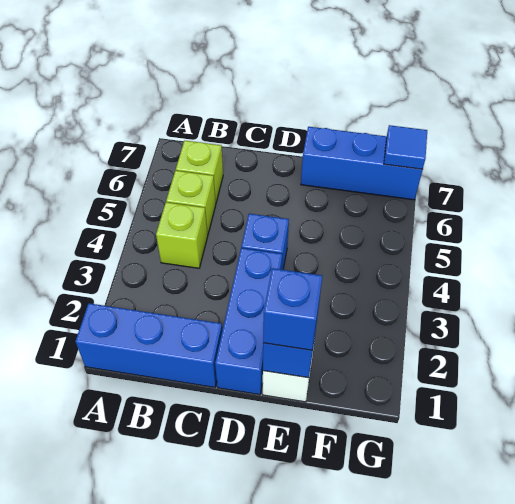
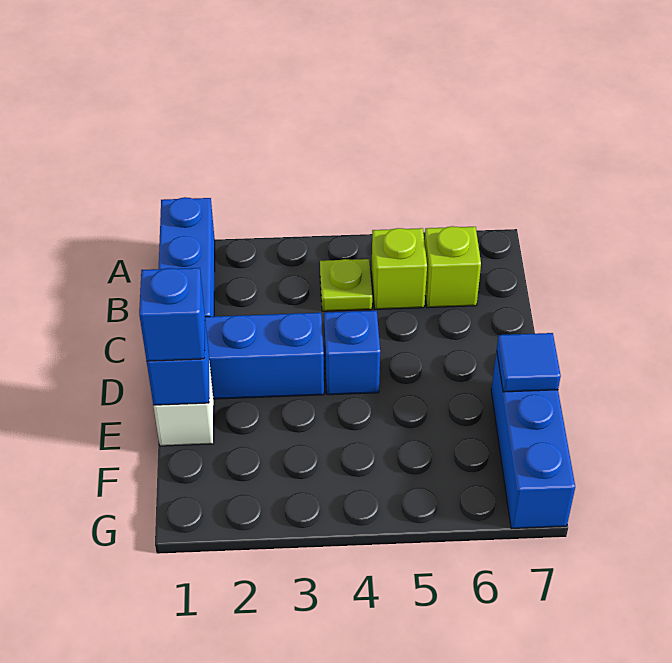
lime 1x1 brick [156,202,208,268] -> lime 1x1 plate [320,259,372,311]
blue 1x1 tile [384,125,427,169] -> blue 1x1 tile moved to [497,333,561,392]

